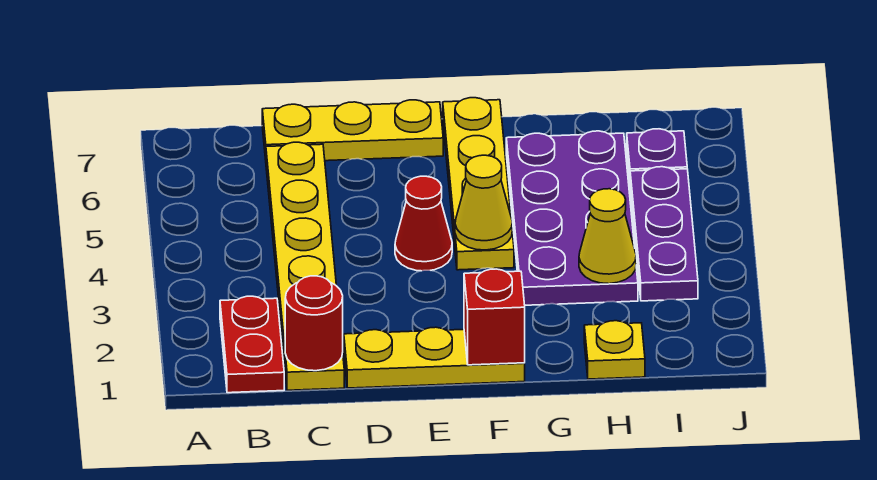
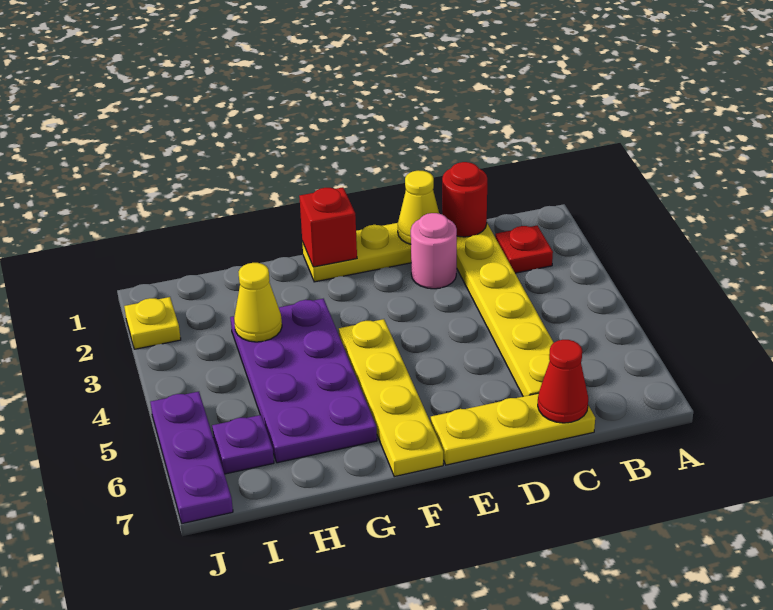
red 1x2 plate [220,296,284,393] -> red 1x1 plate [495,226,553,273]
none -> pink 1x1 round brick [411,213,457,289]
red 1x1 cone [395,176,452,271] -> red 1x1 cone moved to [538,340,588,423]
yellow 1x1 cone [455,155,512,250] -> yellow 1x1 cone moved to [398,170,439,244]
yellow 1x1 plate [584,321,645,379] -> yellow 1x1 plate moved to [124,297,181,349]
purple 1x3 plate [630,167,698,301] -> purple 1x3 plate moved to [150,392,233,524]

